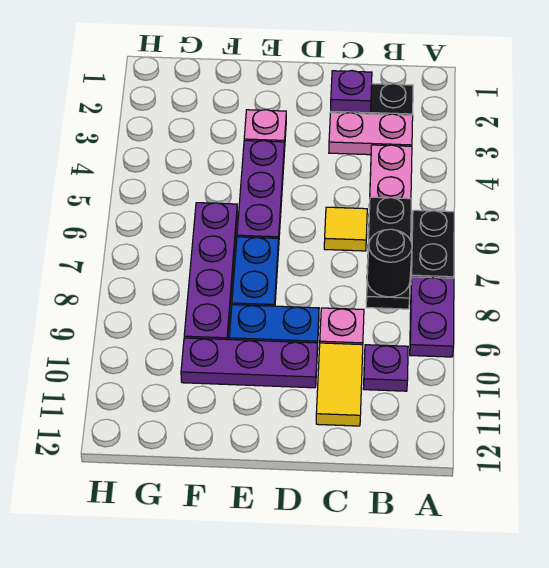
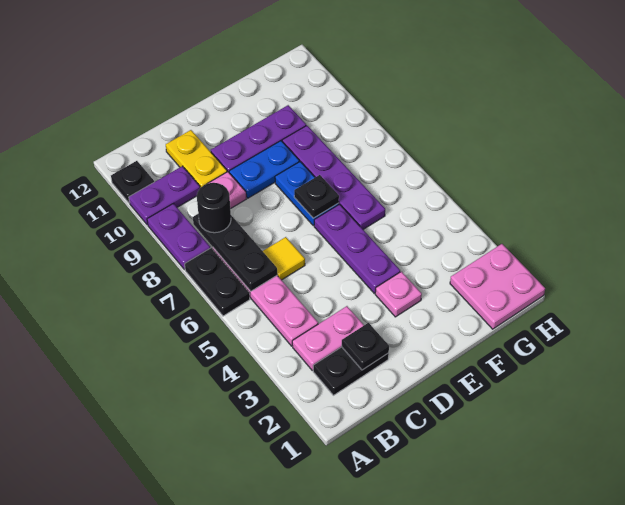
none -> black 1x1 plate [111,161,154,203]
purple 1x1 plate [363,345,408,391] -> purple 1x2 plate [129,166,200,225]
purple 1x1 plate [331,71,372,112] -> black 1x1 plate [342,323,389,370]
yellow 1x2 tile [316,343,363,426] -> yellow 1x2 plate [166,130,227,188]
none -> black 1x1 plate [294,175,339,218]
none -> pink 2x2 plate [450,244,545,329]

